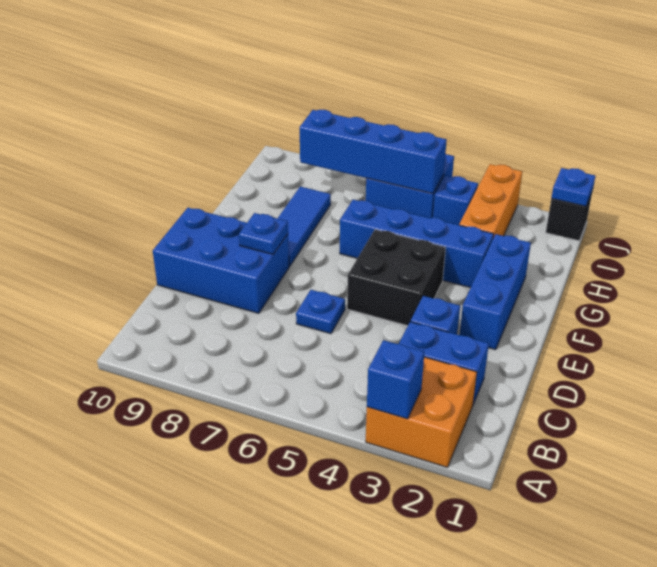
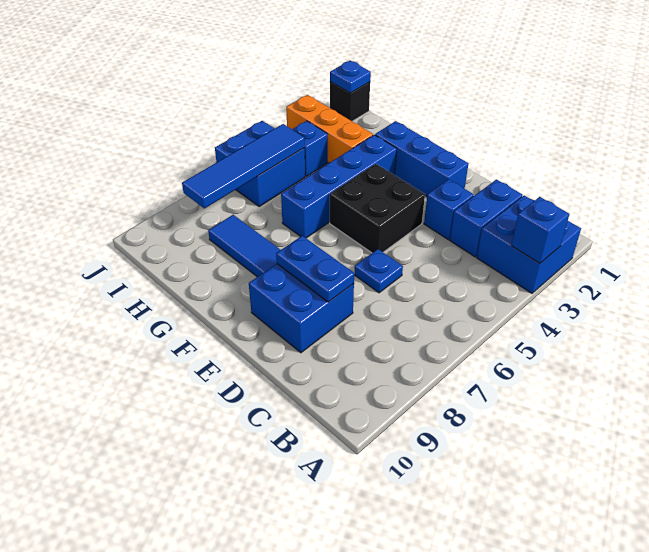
orange 2x2 brick [366,357,477,467] -> blue 2x2 brick [477,196,581,293]
blue 2x3 brick [153,208,289,313] -> blue 2x2 brick [249,264,354,353]
blue 1x1 plate [239,213,288,254] -> blue 1x2 plate [276,236,354,302]
blue 1x4 brick [300,110,447,194] -> blue 1x4 tile [182,124,305,208]

